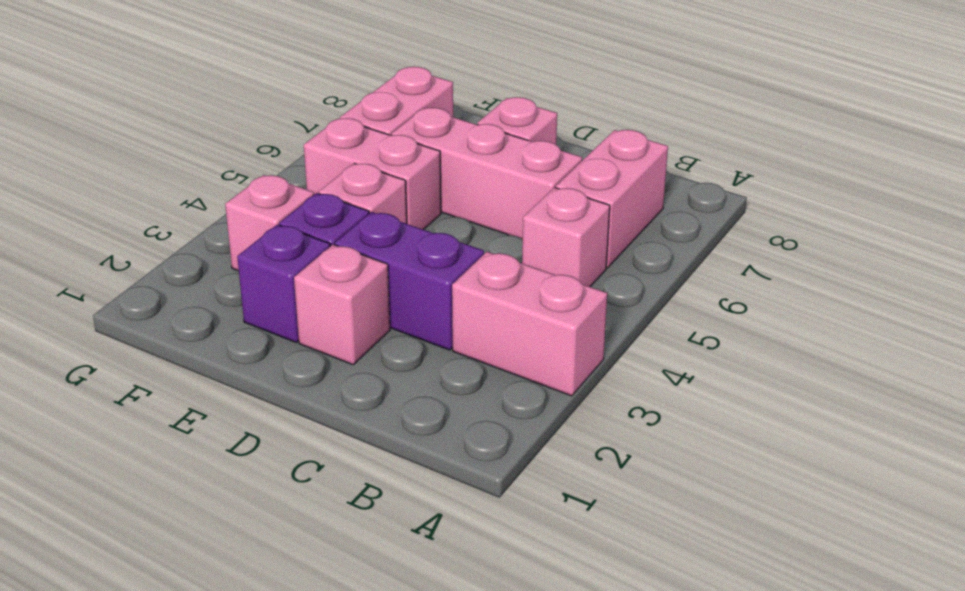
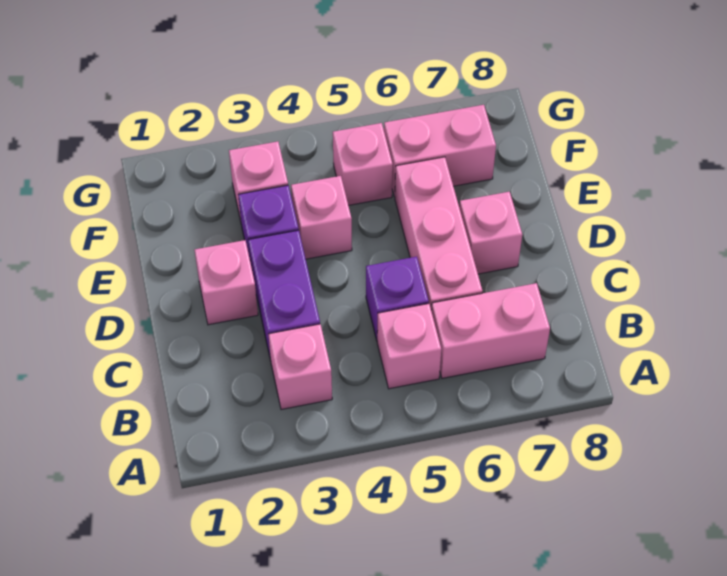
pink 1x2 brick [452,252,607,396] -> pink 1x1 brick [268,324,332,410]
purple 1x1 brick [237,225,330,342] -> purple 1x1 brick moved to [366,257,429,340]
pink 1x2 brick [304,118,441,230] -> pink 1x1 brick [333,123,393,205]

